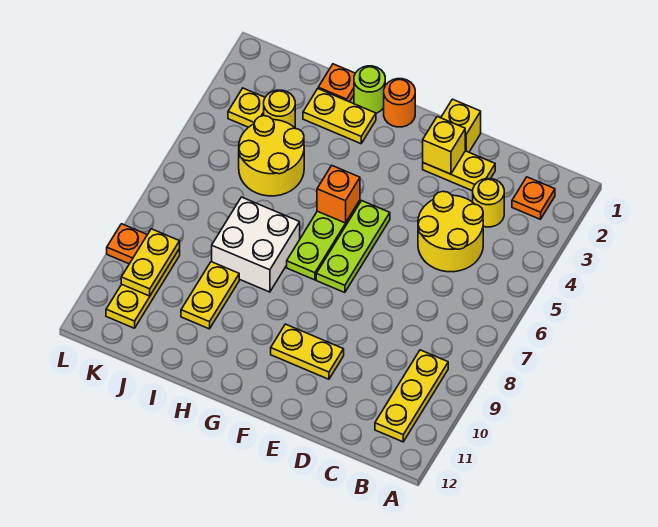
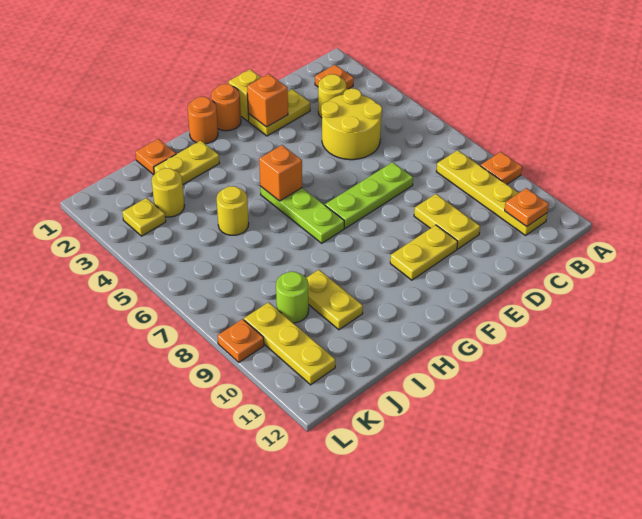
none -> orange 1x1 plate [481,152,522,184]
yellow 1x3 plate [375,350,448,442] -> yellow 1x4 plate [436,150,547,235]
none -> orange 1x1 plate [505,188,549,227]
yellow 1x1 brick [423,117,465,174] -> orange 1x1 brick [247,74,288,127]
none -> orange 1x1 round brick [211,84,241,131]
lime 1x3 plate [316,201,390,293] -> lime 1x3 plate turned to [325,162,413,228]
lime 1x1 round brick [354,66,385,113] -> lime 1x1 round brick moved to [276,272,309,323]
white 2x2 brick [212,197,300,292] -> none
yellow 2x2 round brick [239,116,304,196] -> yellow 1x1 round brick [217,186,249,235]
yellow 1x2 plate [121,229,180,296] -> yellow 1x2 plate moved to [414,194,480,249]

